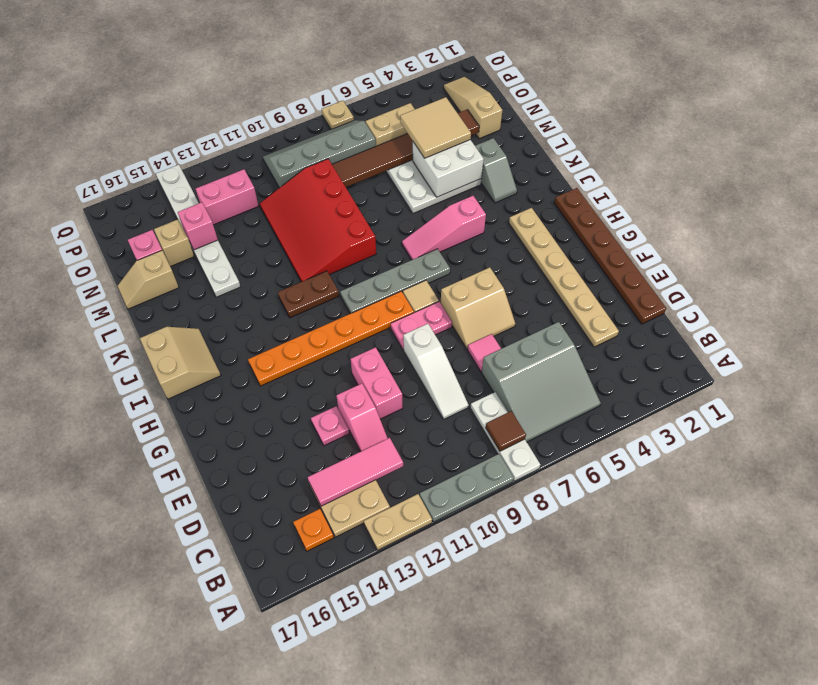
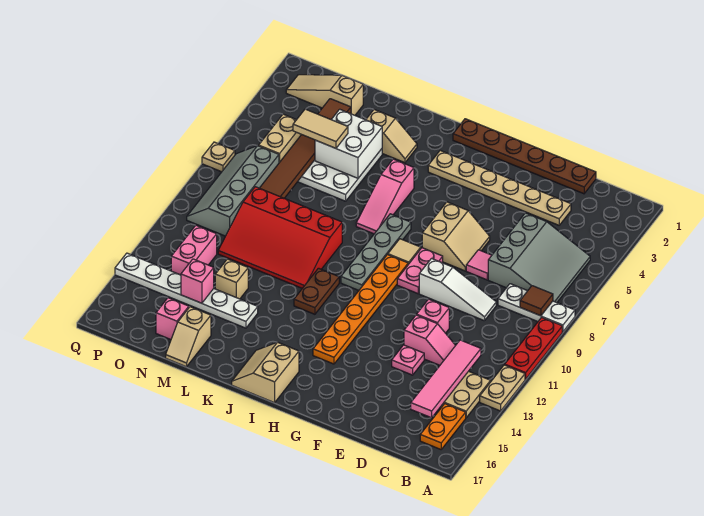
grey 1x3 plate [420,454,514,522] -> red 1x3 plate [505,317,562,379]
orange 1x1 plate [293,509,334,551] -> orange 1x2 plate [420,404,466,449]
pink 1x3 tile [308,438,403,506] -> pink 1x4 tile [411,340,481,418]
pink 1x2 brick [351,347,403,419] -> pink 1x1 brick [417,299,449,333]
tan 2x2 slope [140,327,221,399] -> tan 2x2 slope turned to [232,342,299,403]
grey 1x2 slope [475,138,517,203] -> tan 1x2 slope [366,110,417,163]
tan 2x2 tile [400,97,471,158] -> tan 1x2 tile [293,109,348,148]
tan 1x1 brick [154,219,194,267] -> tan 1x1 brick moved to [215,259,248,299]

